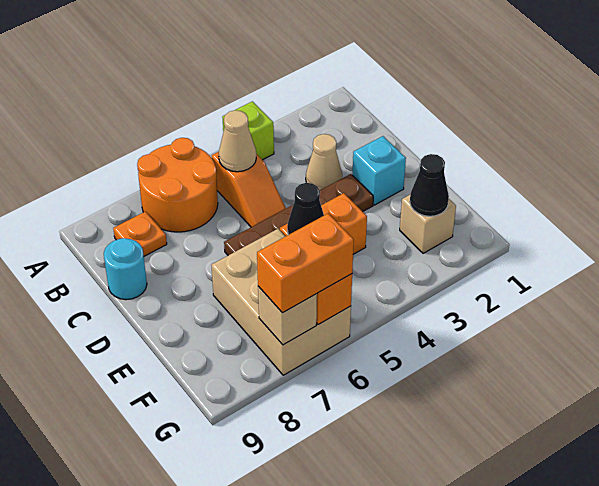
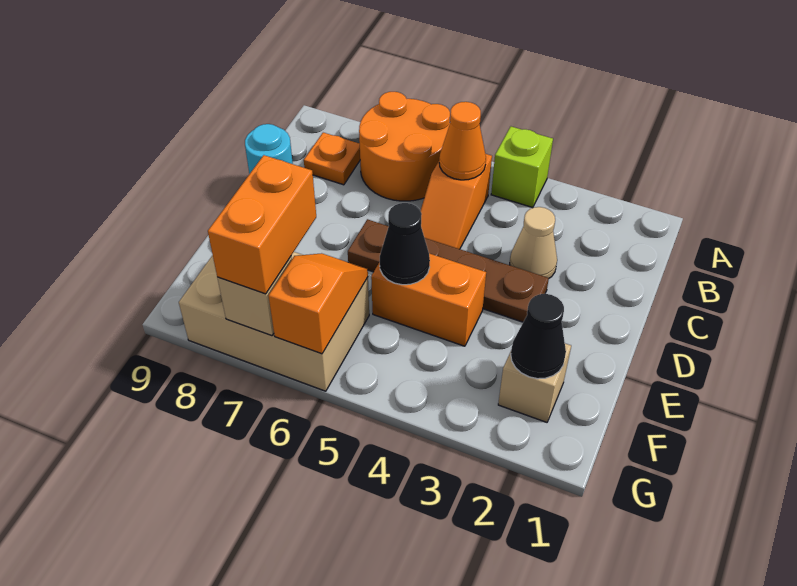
tan 1x1 cone [219,110,256,172] -> orange 1x1 cone [439,102,486,180]
cyan 1x1 brick [352,136,406,205] -> none
tan 2x3 brick [211,229,351,375] -> tan 2x3 brick turned to [179,252,369,391]
orange 1x2 brick [257,214,354,313] -> orange 1x2 brick turned to [208,155,316,294]

